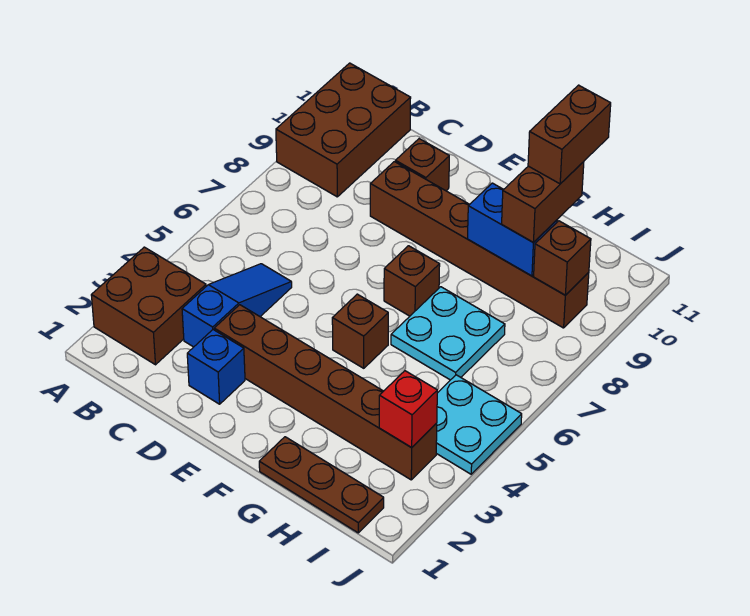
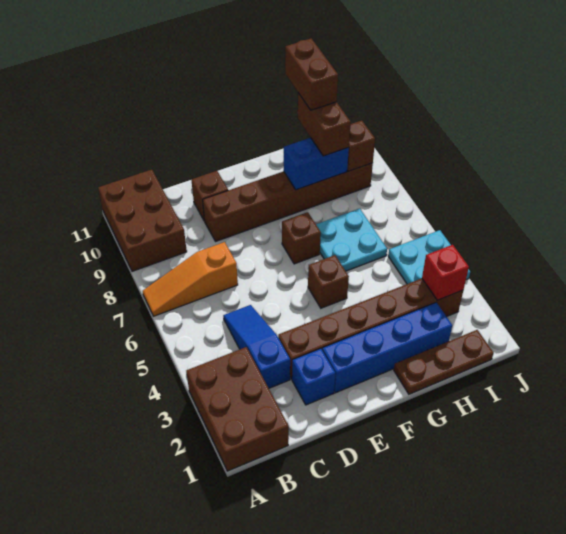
brown 2x2 brick [91,247,206,365] -> brown 2x3 brick [186,347,289,471]
none -> orange 1x3 slope [143,242,238,316]
none -> blue 1x4 brick [322,302,452,393]

